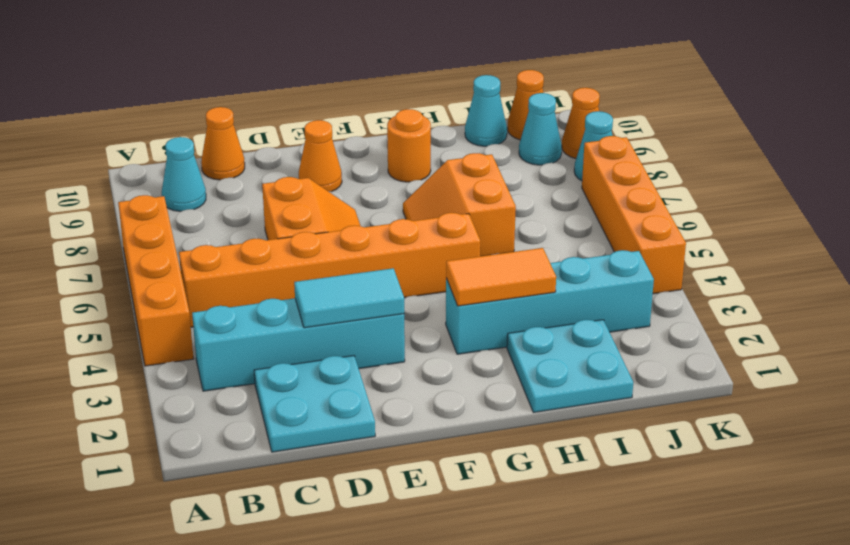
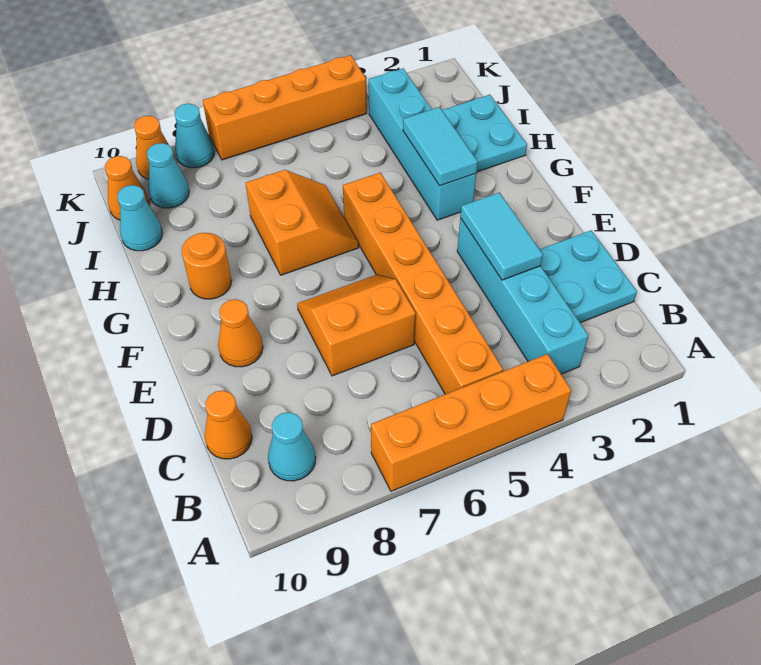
orange 1x2 tile [446,248,556,306] -> cyan 1x2 tile [403,107,478,186]
orange 2x2 slope [403,153,516,256] -> orange 2x2 slope turned to [246,170,359,275]

